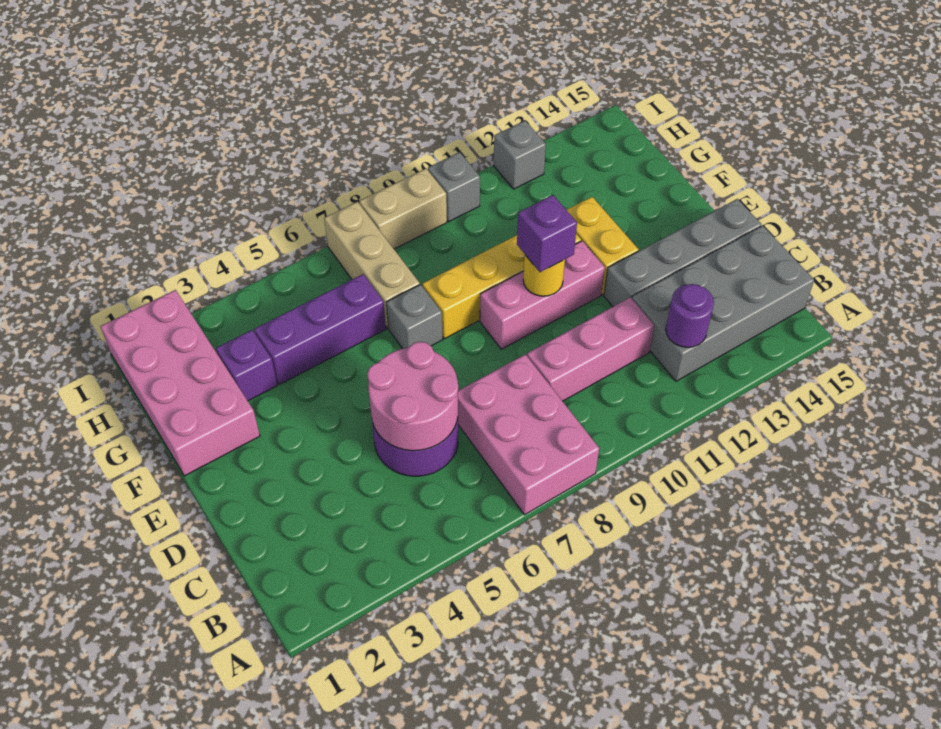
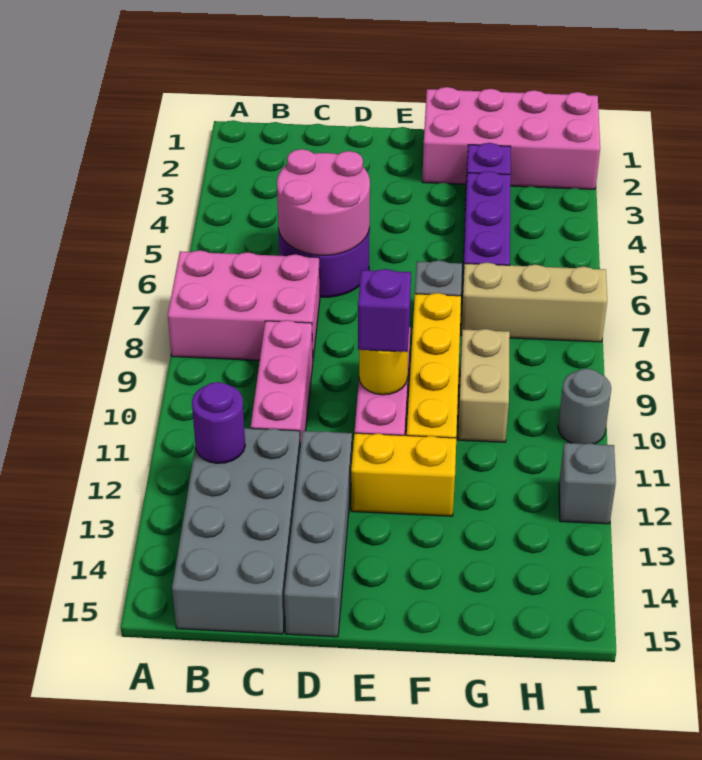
tan 1x2 brick [359,169,447,249] -> tan 1x2 brick moved to [458,329,510,442]
grey 1x1 brick [428,152,480,222] -> grey 1x1 round brick [558,369,611,444]

